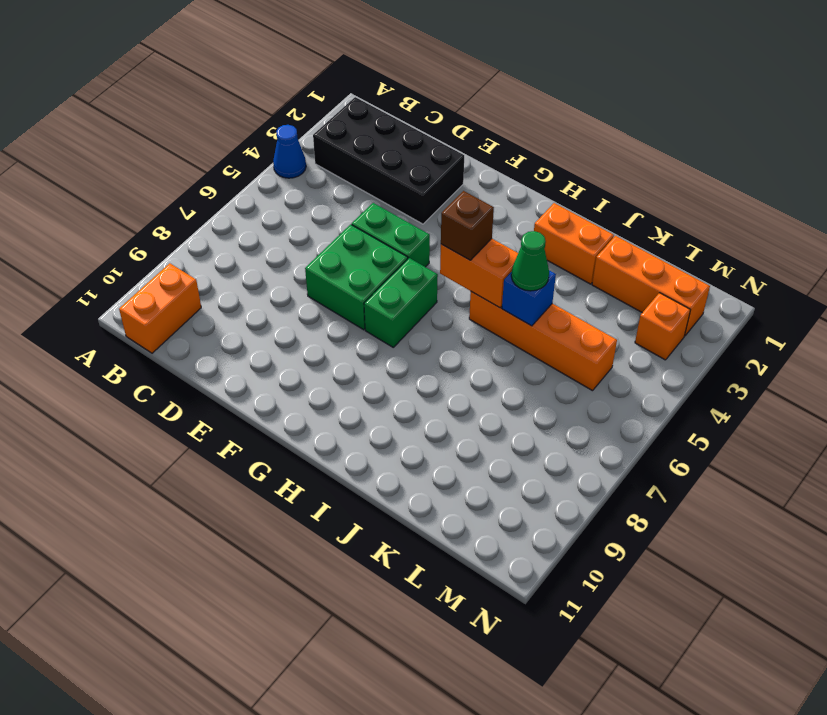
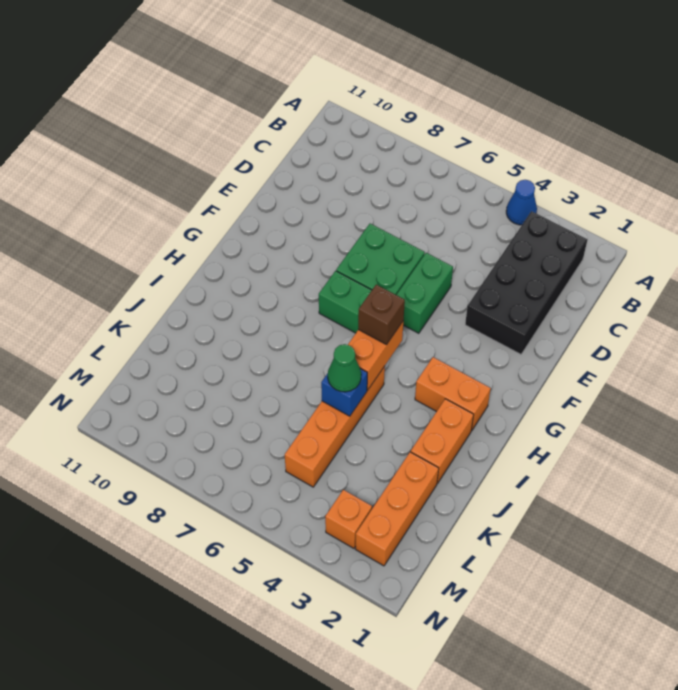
orange 1x2 brick [119,263,201,353] -> orange 1x2 brick moved to [415,357,491,431]

